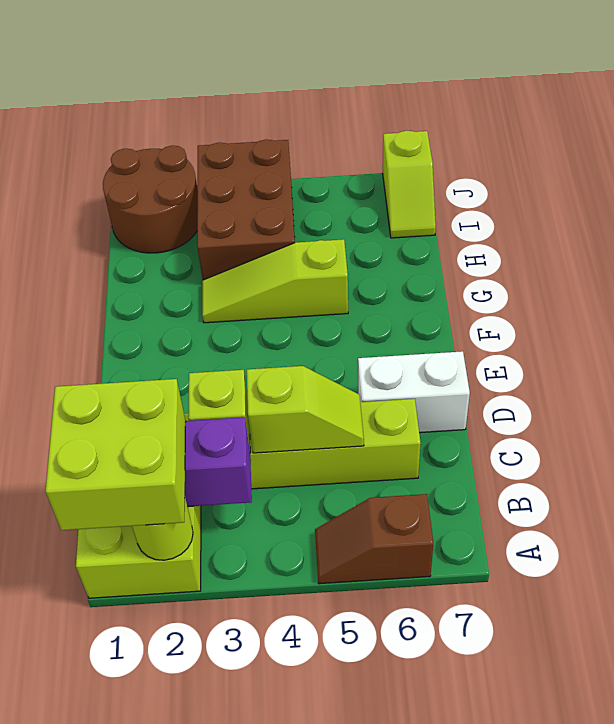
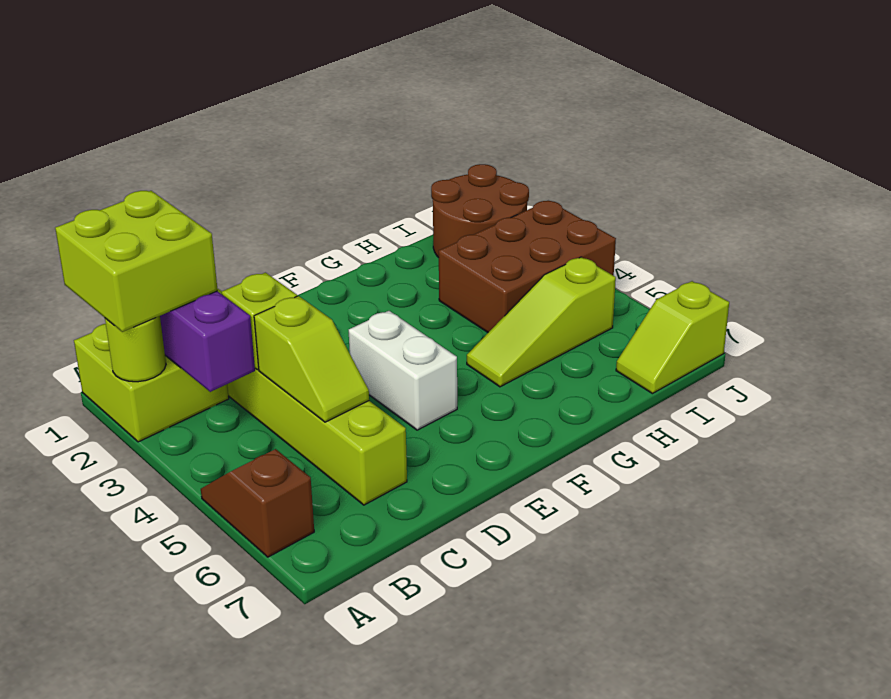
white 1x2 brick [358,351,470,433] -> white 1x2 brick moved to [349,311,457,430]
lime 1x3 slope [202,239,348,323] -> lime 1x3 slope turned to [467,257,616,387]

